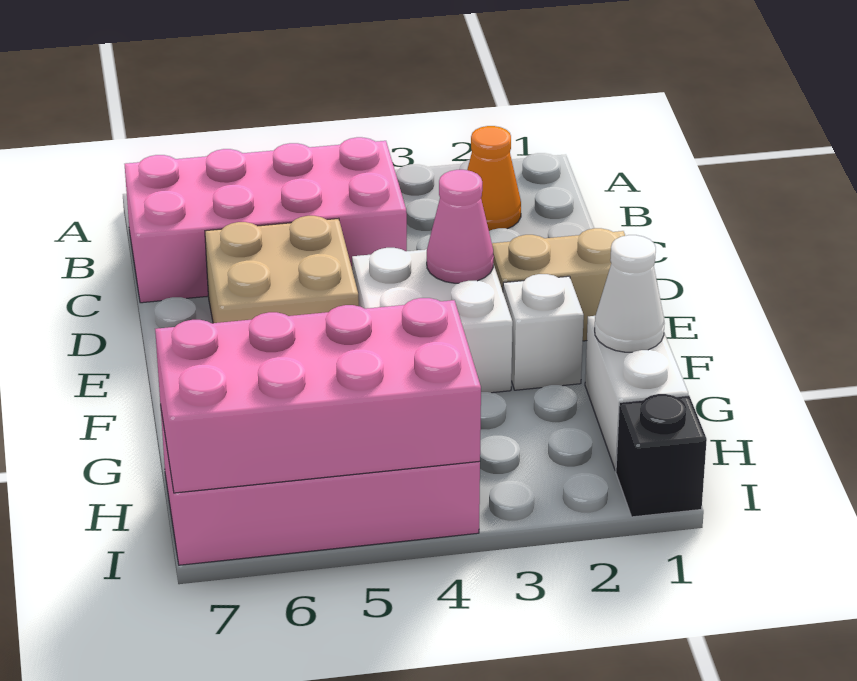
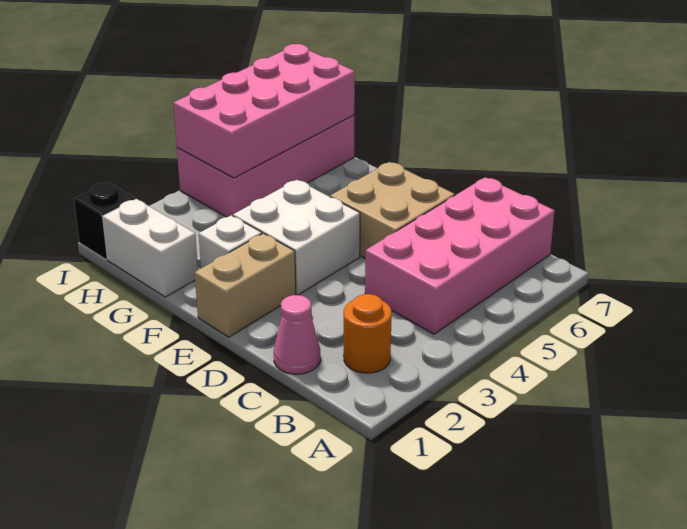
orange 1x1 cone [467,126,521,231] -> orange 1x1 round brick [344,294,392,373]
pink 1x1 cone [427,170,494,283] -> pink 1x1 cone moved to [274,295,321,374]
white 1x1 cone [595,235,665,352] -> none

